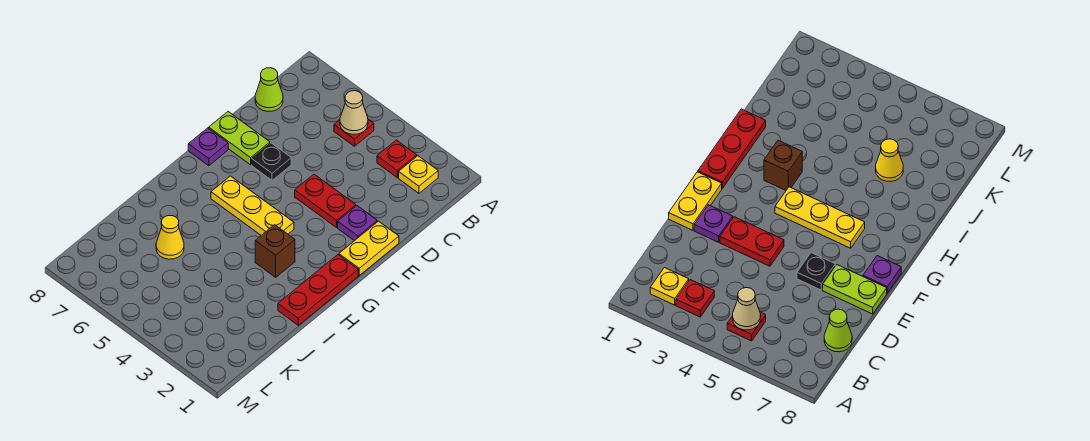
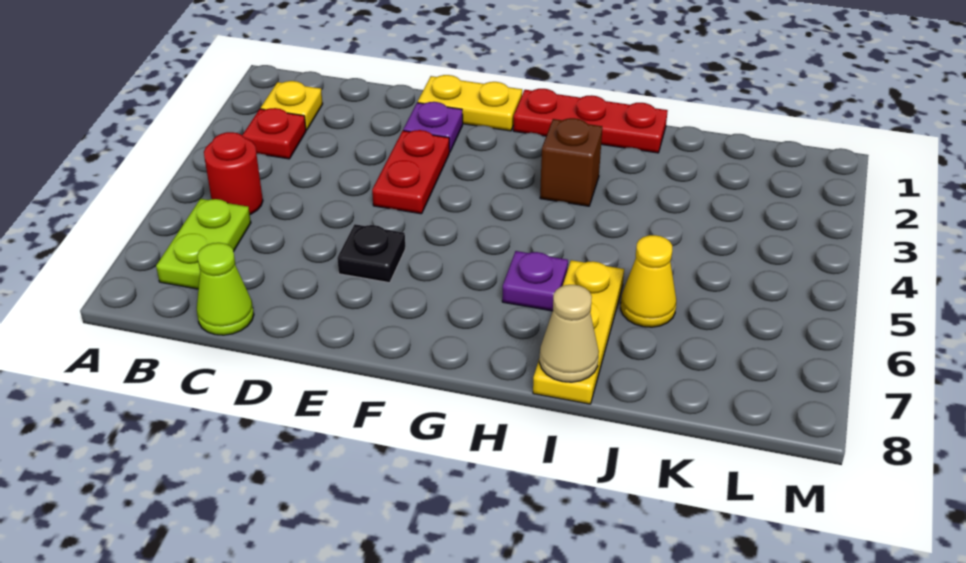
red 1x1 plate [334,120,374,146] -> red 1x1 round brick [204,132,263,214]
tan 1x1 cone [340,91,368,134] -> tan 1x1 cone moved to [539,285,599,382]
lime 1x2 plate [209,112,270,165] -> lime 1x2 plate moved to [156,199,251,289]
purple 1x1 plate [188,128,228,166] -> purple 1x1 plate moved to [502,251,568,311]
yellow 1x3 plate [211,176,294,235] -> yellow 1x3 plate moved to [533,260,624,404]

